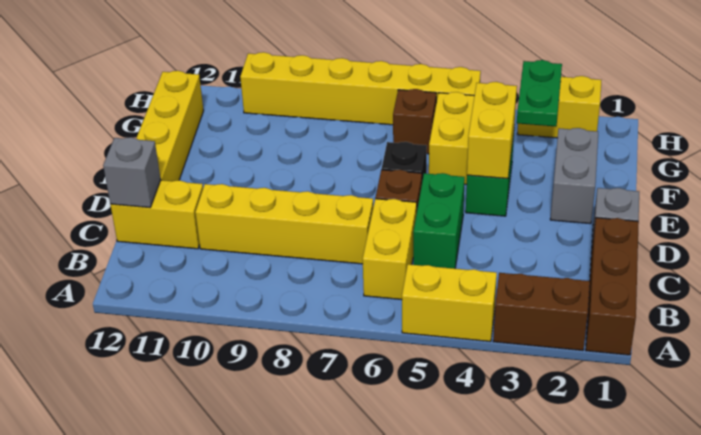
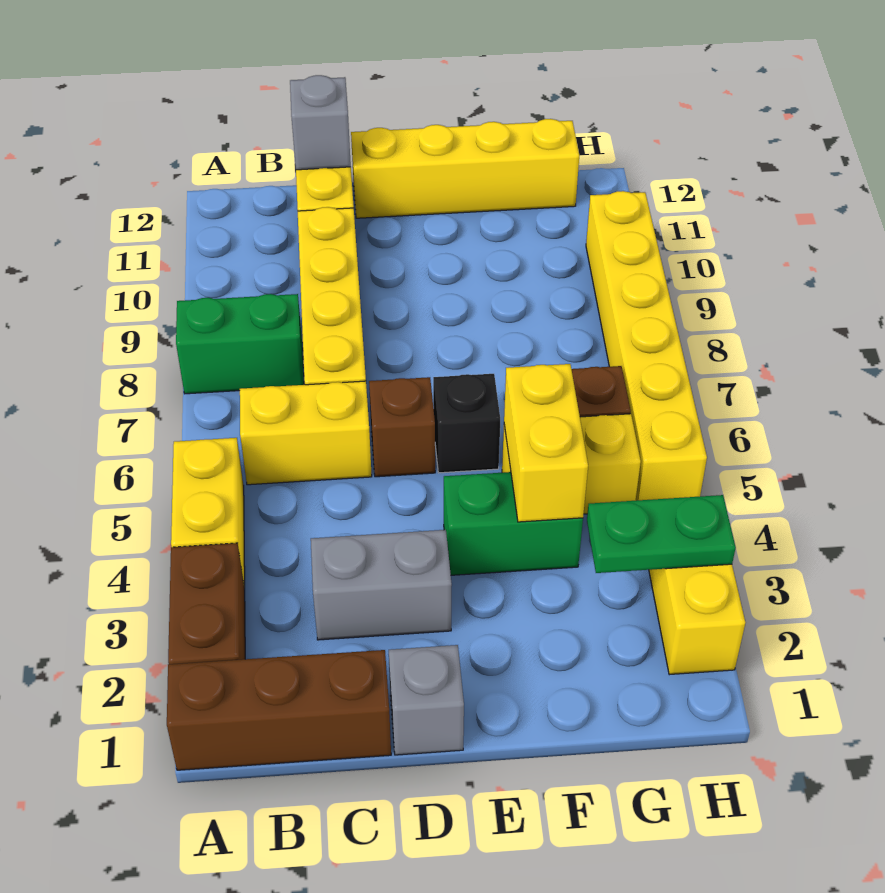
green 1x2 brick [413,173,465,269] -> green 1x2 brick moved to [176,294,304,394]
grey 1x2 brick [550,128,598,224] -> grey 1x2 brick moved to [311,530,452,640]
yellow 1x2 brick [467,82,517,179] -> yellow 1x2 brick turned to [504,364,588,522]

